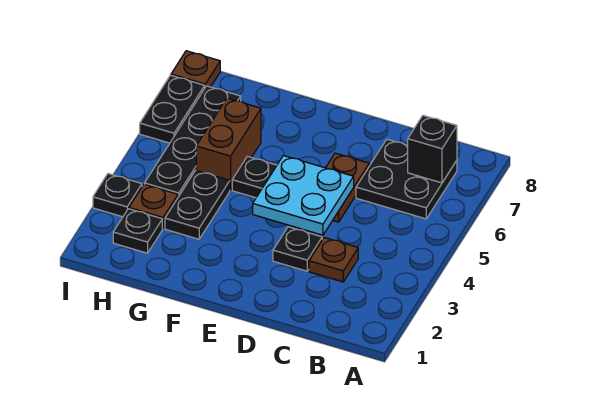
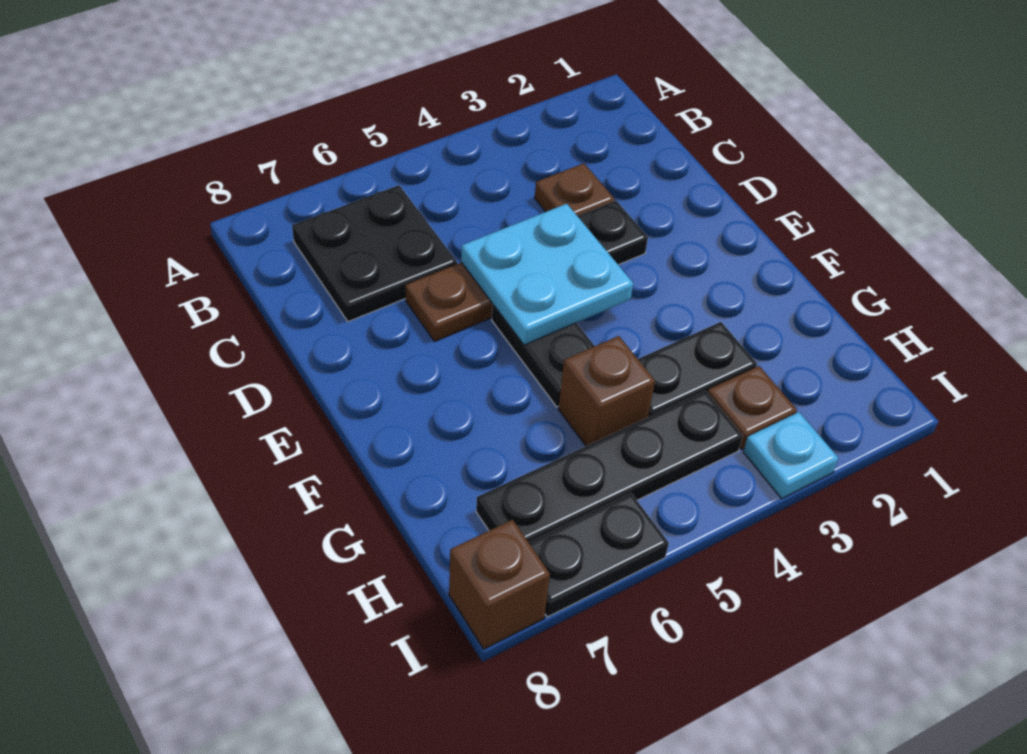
black 1x1 brick [408,116,457,183] -> none
brown 1x2 brick [196,98,261,190] -> brown 1x1 brick [558,336,655,446]
black 1x1 plate [113,209,162,253] -> none
black 1x1 plate [93,174,142,217] -> cyan 1x1 plate [743,412,838,499]
brown 1x1 plate [171,51,220,87] -> brown 1x1 brick [449,520,550,649]

